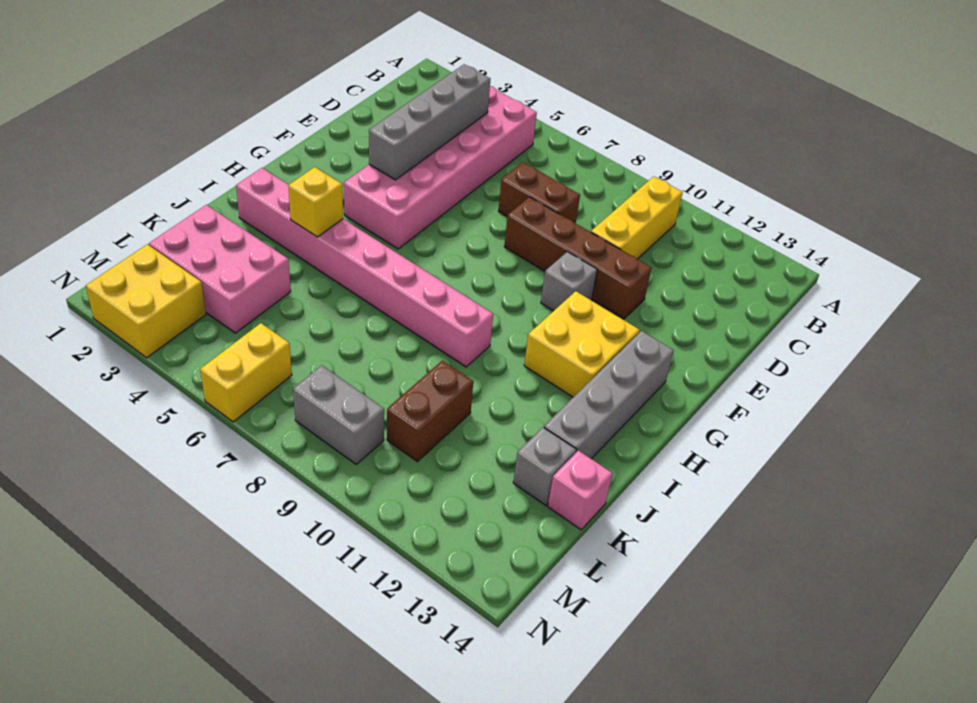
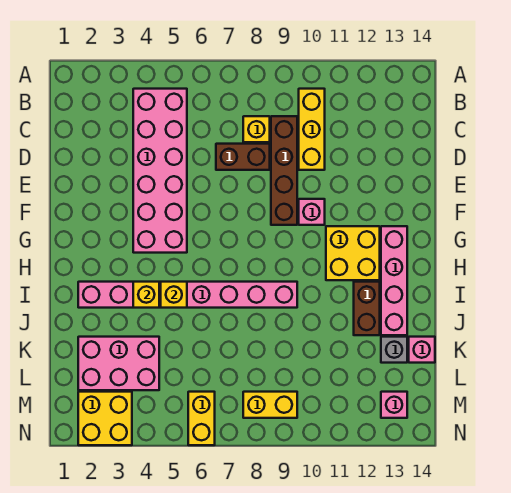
grey 1x4 brick [369,64,490,180] -> none
none -> yellow 1x1 brick [243,116,270,142]
brown 1x4 brick [504,197,651,319] -> brown 1x4 brick turned to [271,116,297,225]
grey 1x1 brick [541,252,597,311] -> pink 1x1 brick [299,199,325,225]
grey 1x4 brick [544,331,674,459] -> pink 1x4 brick [381,226,407,335]
none -> yellow 1x1 brick [161,282,187,308]
brown 1x2 brick [387,361,473,462] -> brown 1x2 brick moved to [354,282,380,335]
grey 1x2 brick [293,365,384,464] -> yellow 1x2 brick [243,392,297,418]
none -> pink 1x1 brick [381,392,407,418]

